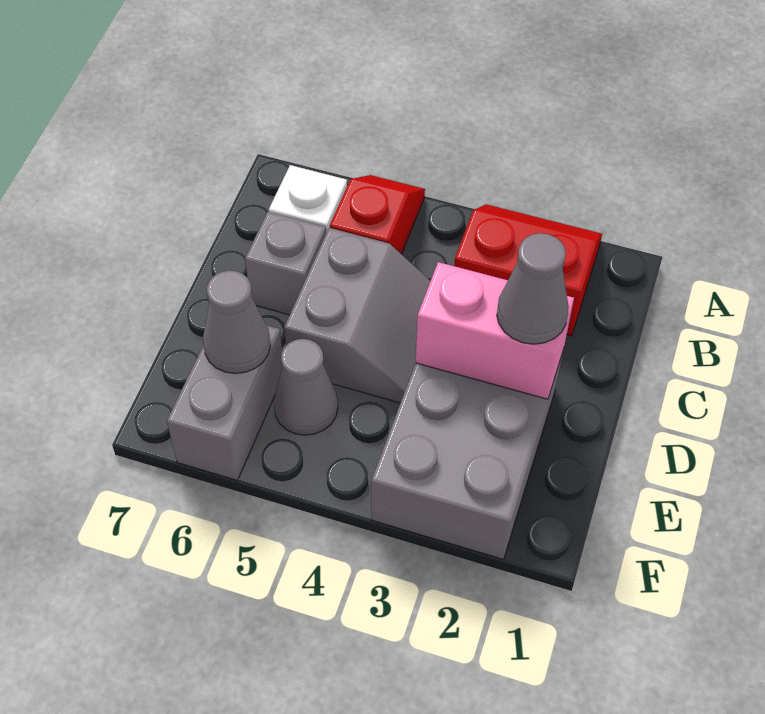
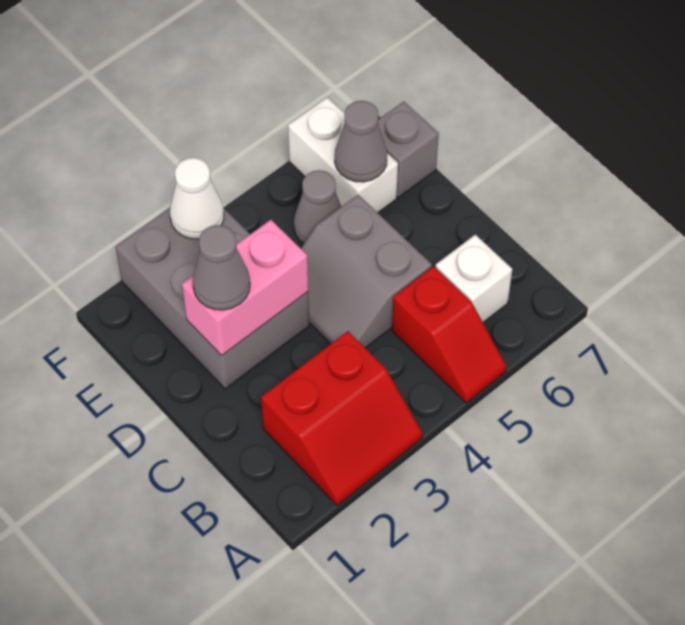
grey 1x1 brick [245,212,326,315] -> grey 1x1 brick moved to [378,101,439,197]
grey 1x2 brick [167,325,282,480] -> white 1x2 brick [288,97,398,213]
none -> white 1x1 cone [170,158,224,239]

